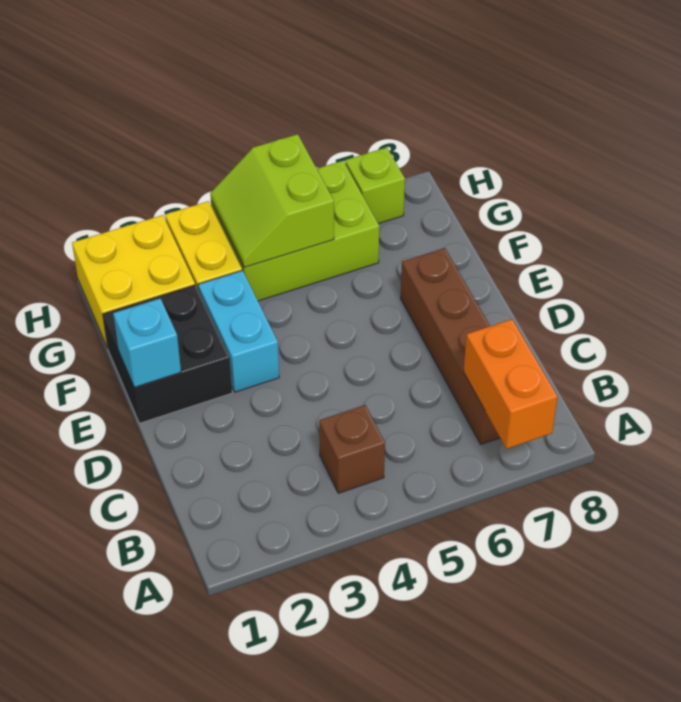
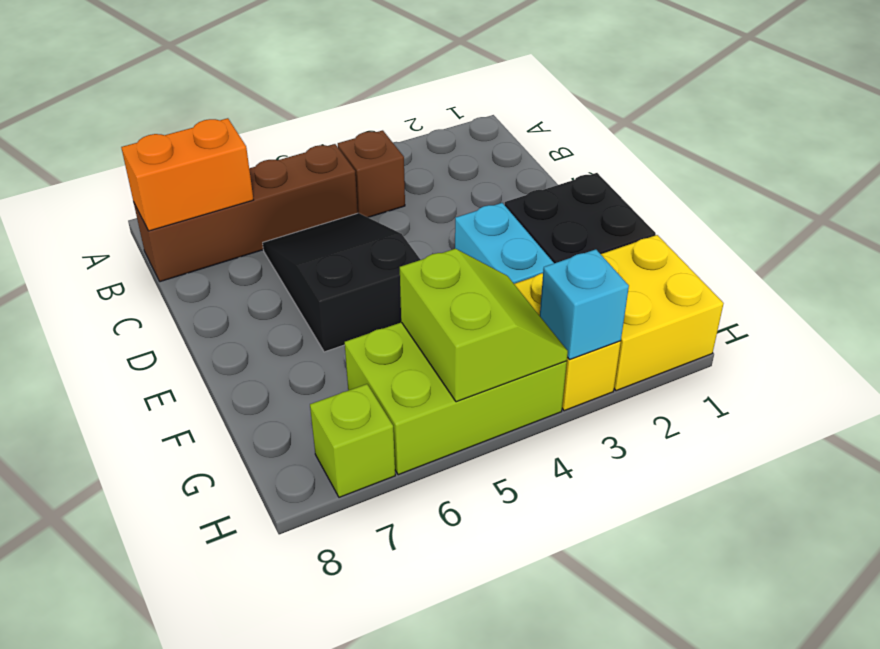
orange 1x2 brick [463,319,558,449] -> orange 1x2 brick turned to [121,118,253,231]
brown 1x4 brick [401,248,500,444] -> brown 1x4 brick turned to [134,144,358,282]
none -> black 2x3 slope [263,213,421,352]
cyan 1x1 brick [113,298,181,387] -> cyan 1x1 brick moved to [540,249,629,359]

